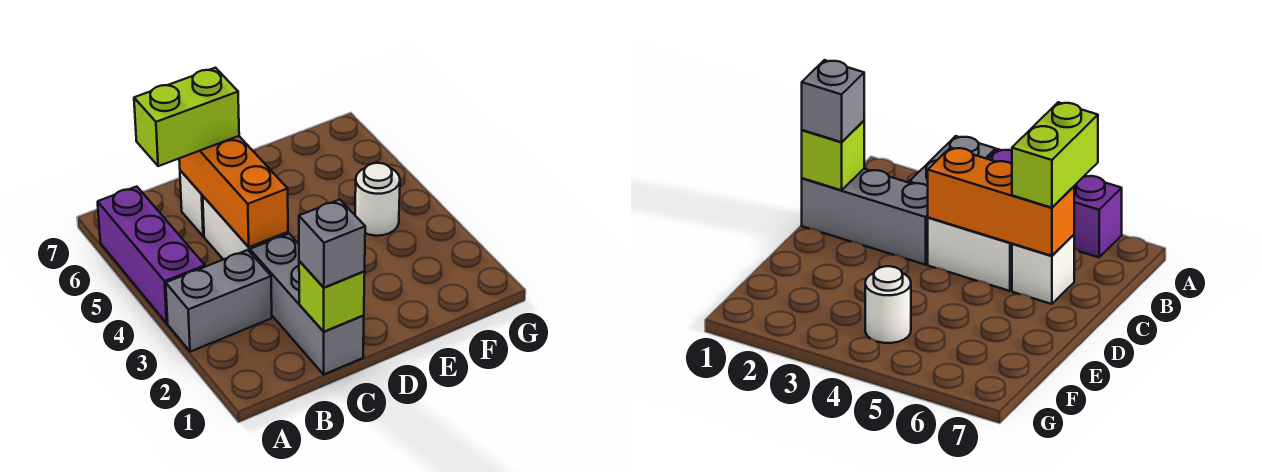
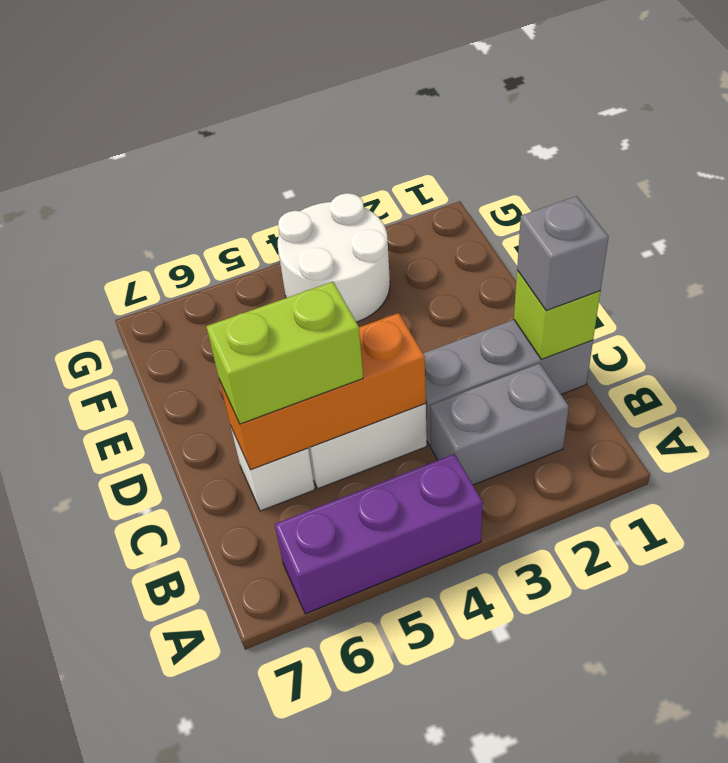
grey 1x2 brick [166,250,272,352] -> grey 1x2 brick turned to [430,363,569,485]
lime 1x2 brick [134,68,239,166] -> lime 1x2 brick turned to [206,282,363,424]
white 1x1 round brick [355,163,400,236] -> white 2x2 round brick [278,193,390,322]

